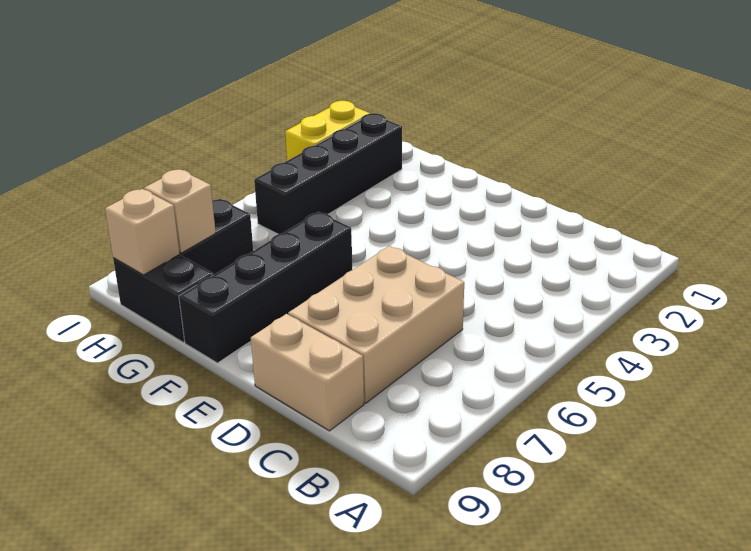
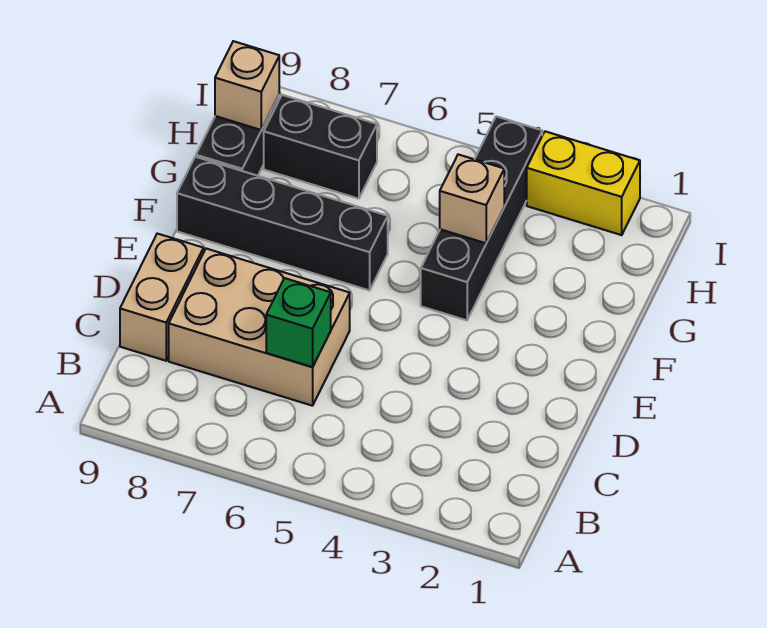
none -> green 1x1 brick [266,278,331,367]
black 1x4 brick [254,113,402,234] -> black 1x4 brick turned to [421,116,542,320]
tan 1x1 brick [144,169,216,253] -> tan 1x1 brick moved to [440,154,504,243]

